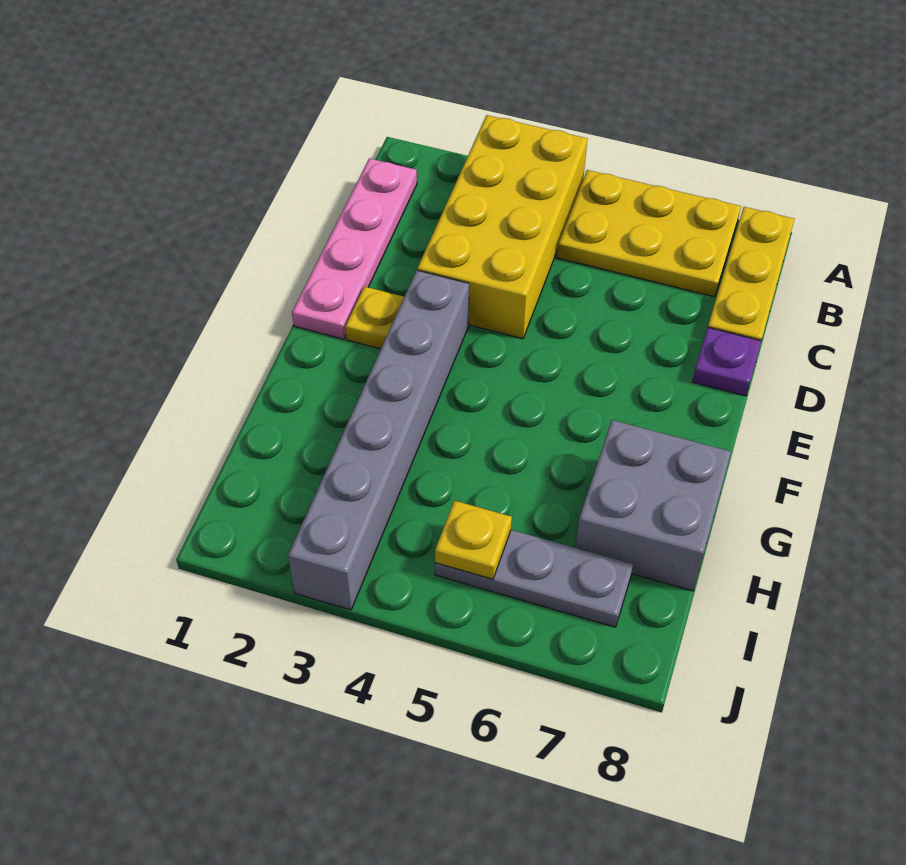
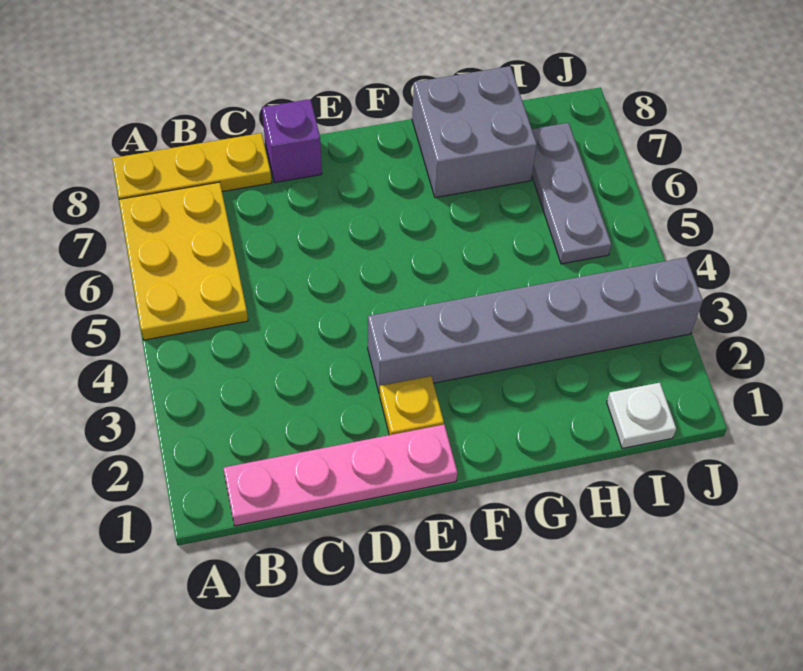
yellow 2x4 brick [417,115,587,339] -> none
purple 1x1 plate [692,327,761,396] -> purple 1x1 brick [262,99,322,183]
none -> white 1x1 plate [607,383,676,448]
yellow 1x1 plate [435,501,512,579] -> none

